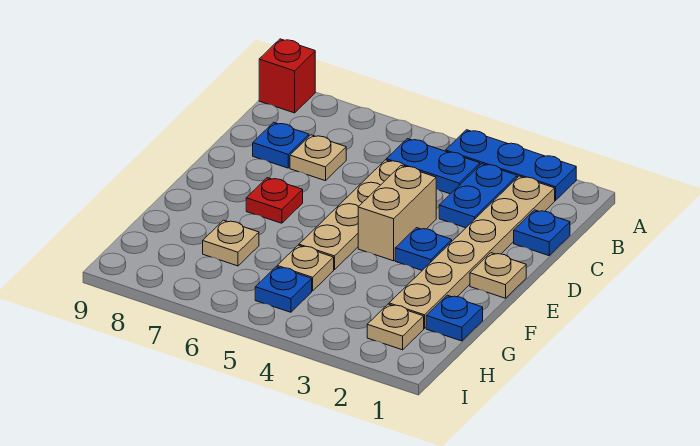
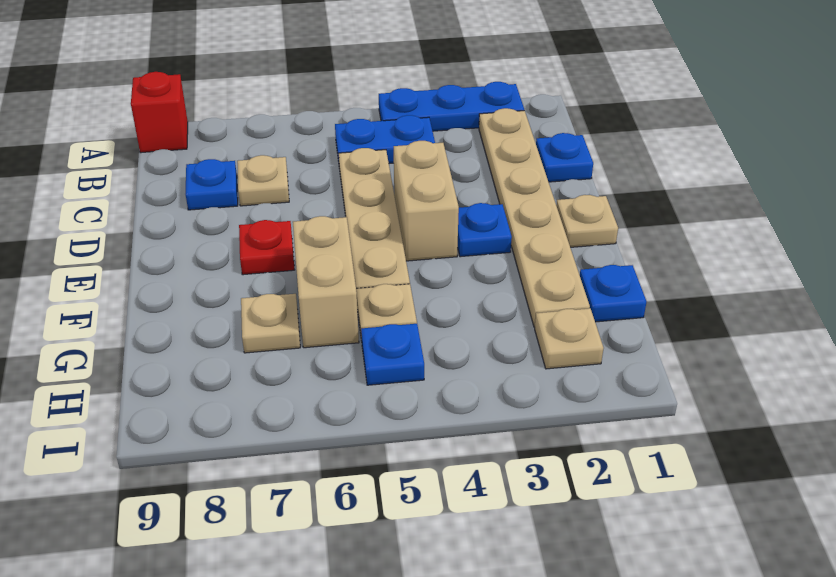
blue 1x2 plate [439,164,517,228] -> none
none -> tan 1x2 brick [293,216,359,348]

